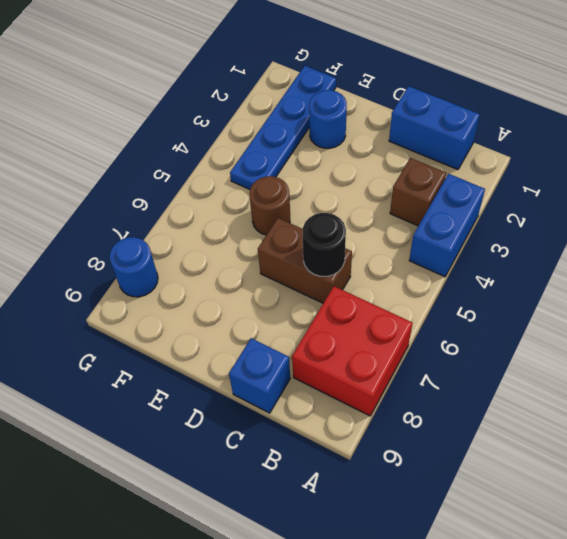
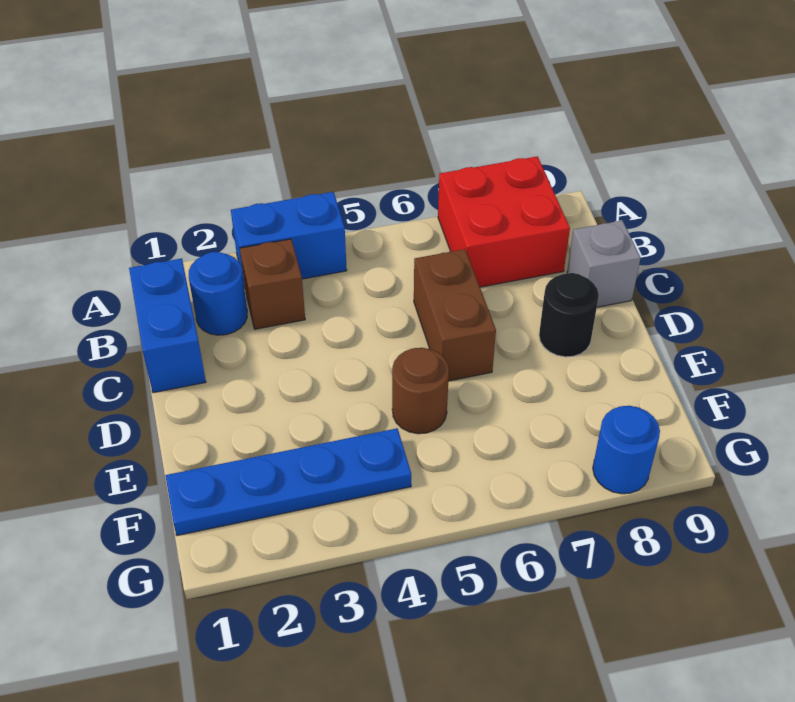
black 1x1 round brick [303,213,346,276] -> black 1x1 round brick moved to [539,273,599,357]
blue 1x1 brick [229,338,290,413] -> grey 1x1 brick [567,221,641,307]
blue 1x1 round brick [309,90,347,148] -> blue 1x1 round brick moved to [189,252,247,335]

